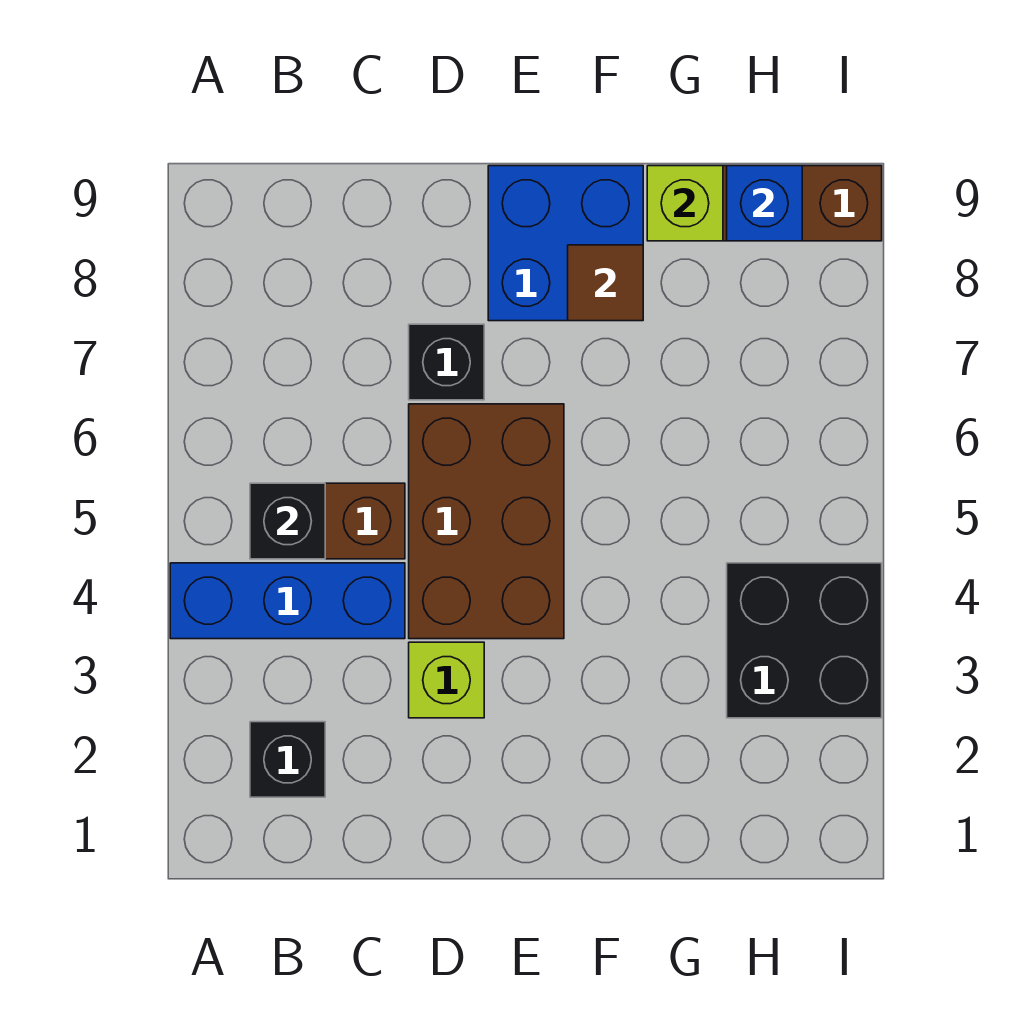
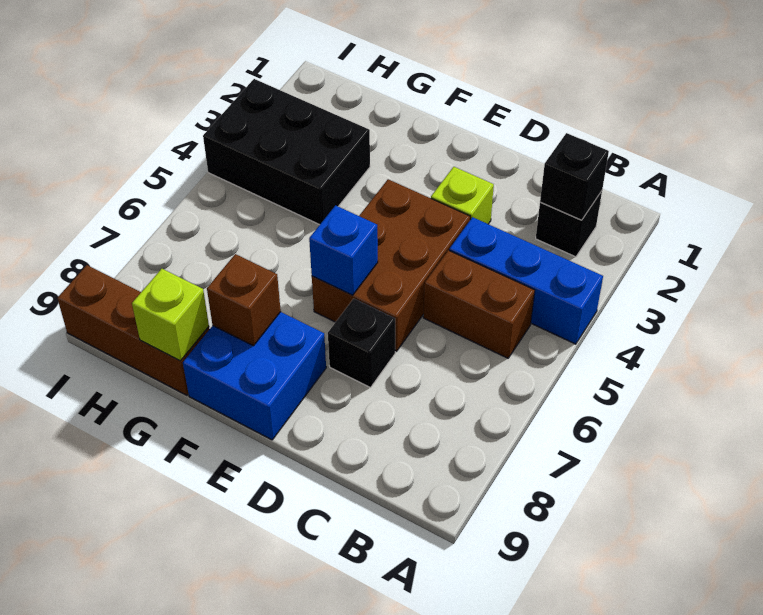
black 1x1 brick [250,483,325,559] -> black 1x1 brick moved to [540,133,609,220]
brown 1x1 tile [568,245,643,321] -> brown 1x1 brick [207,254,281,346]
black 2x2 brick [727,563,882,718] -> black 2x3 brick [203,79,370,225]
blue 1x1 brick [727,166,802,241] -> blue 1x1 brick moved to [309,205,378,295]

